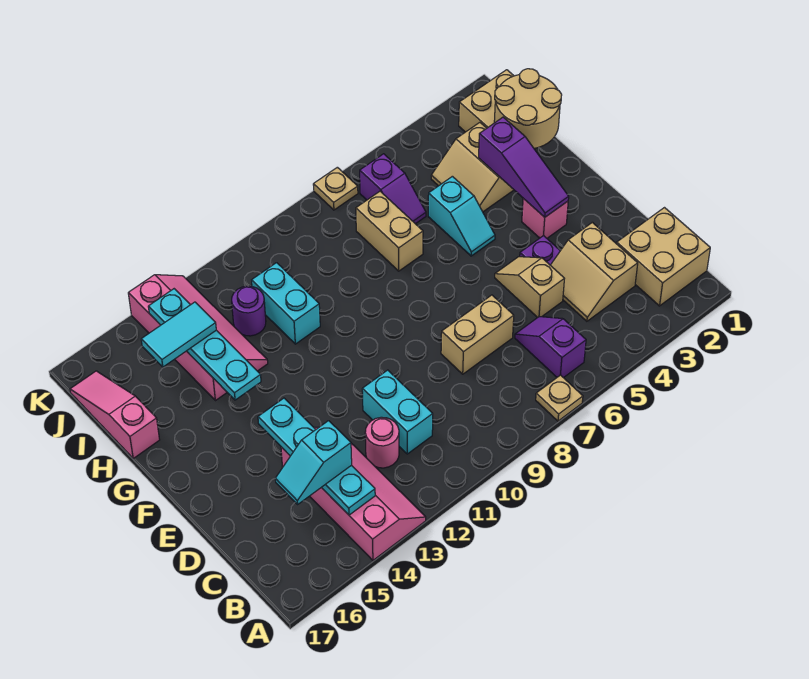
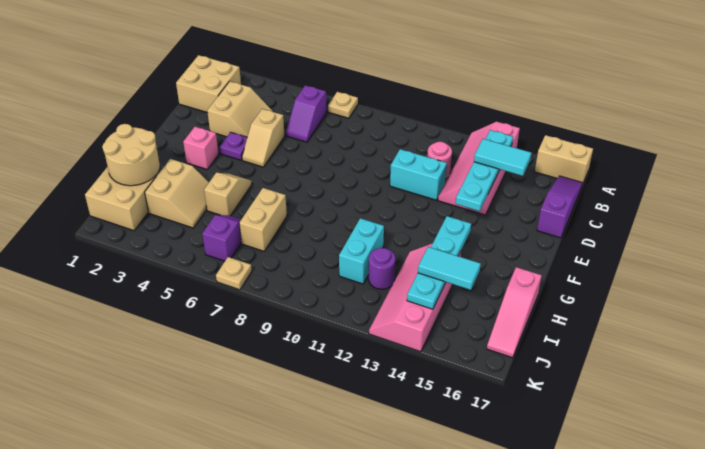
cyan 1x2 brick [362,370,433,454] -> cyan 1x2 brick turned to [390,149,447,200]
cyan 1x2 slope [275,421,352,504] -> cyan 1x2 tile [474,139,531,176]
tan 1x2 brick [441,295,514,374] -> tan 1x2 brick moved to [535,135,593,183]
purple 1x3 slope [479,117,569,217] -> purple 1x3 slope moved to [537,176,583,238]
cyan 1x2 slope [428,176,495,256] -> tan 1x2 slope [204,173,252,216]

